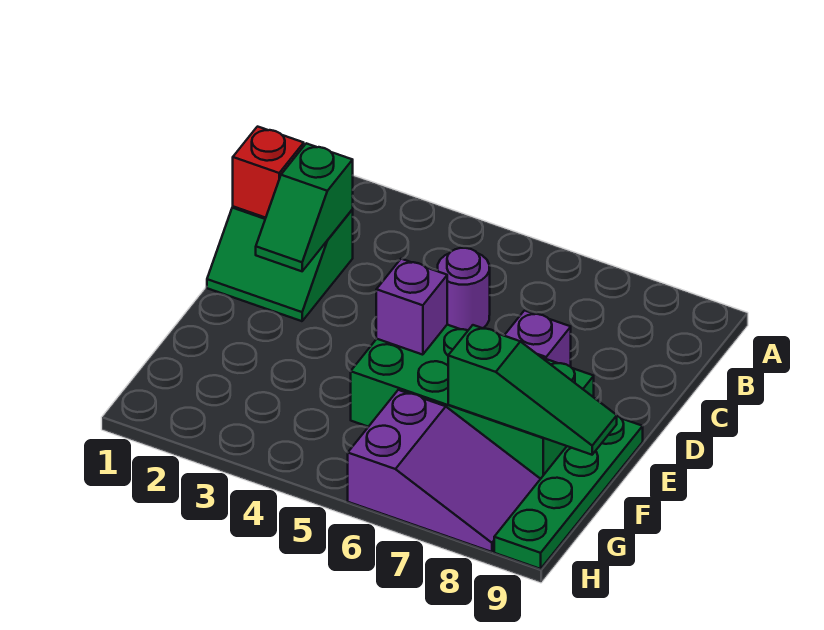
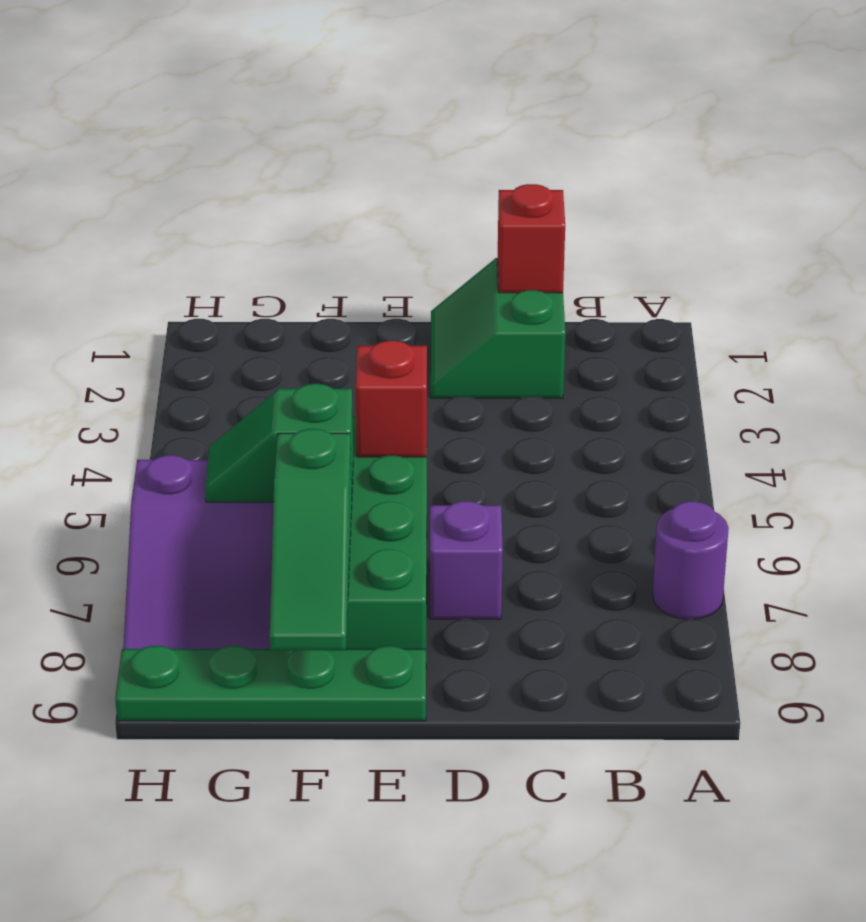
green 1x2 slope [256,143,353,271] -> green 1x2 slope moved to [205,384,353,502]
purple 1x1 round brick [437,248,490,330] -> purple 1x1 round brick moved to [653,501,729,619]
purple 1x1 brick [376,259,447,355] -> red 1x1 brick [356,341,427,457]

